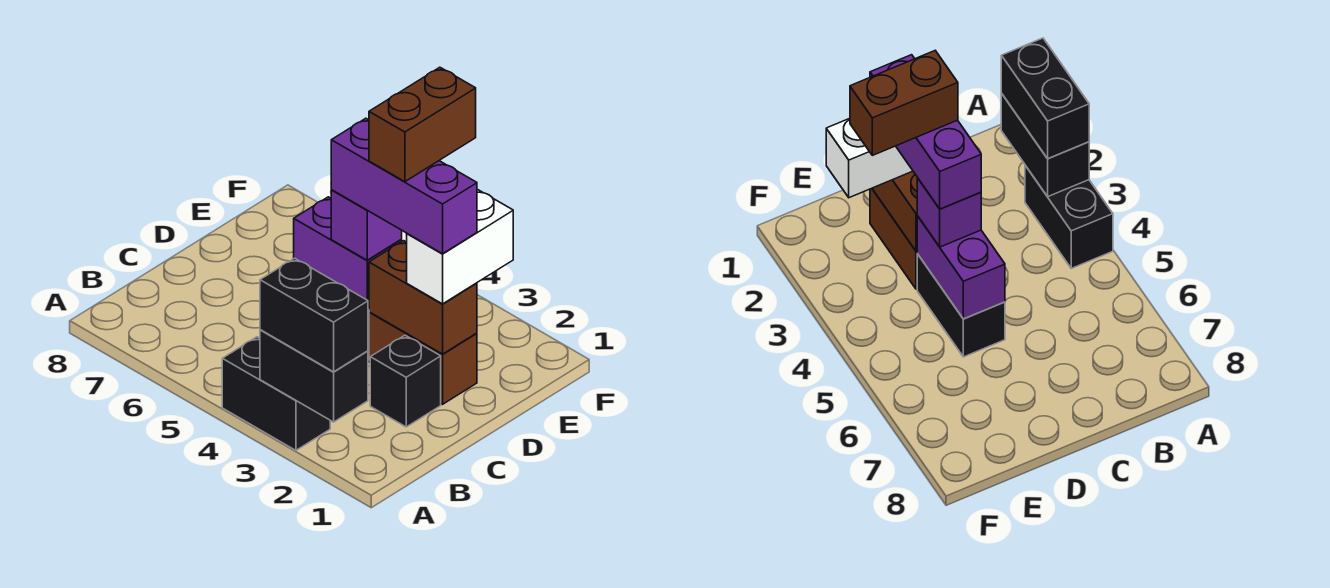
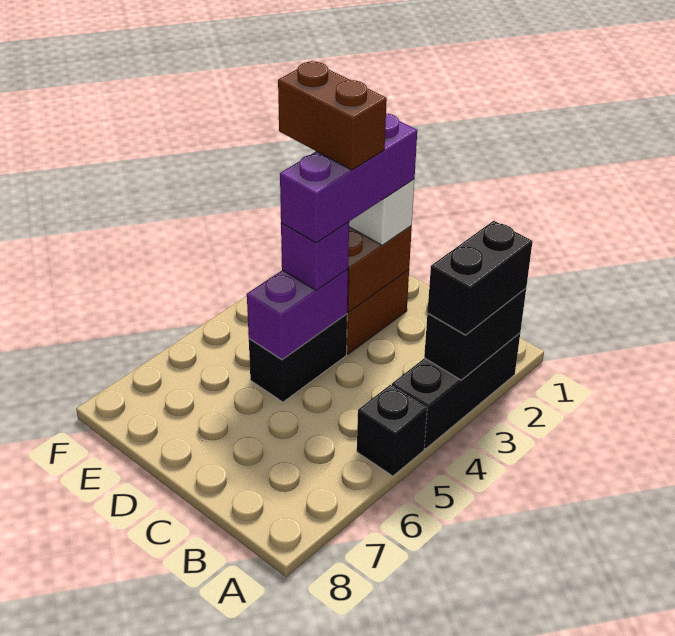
black 1x2 brick [222,337,330,450] -> black 1x3 brick [392,333,520,449]
black 1x1 brick [370,335,441,427] -> black 1x1 brick moved to [357,385,427,476]

